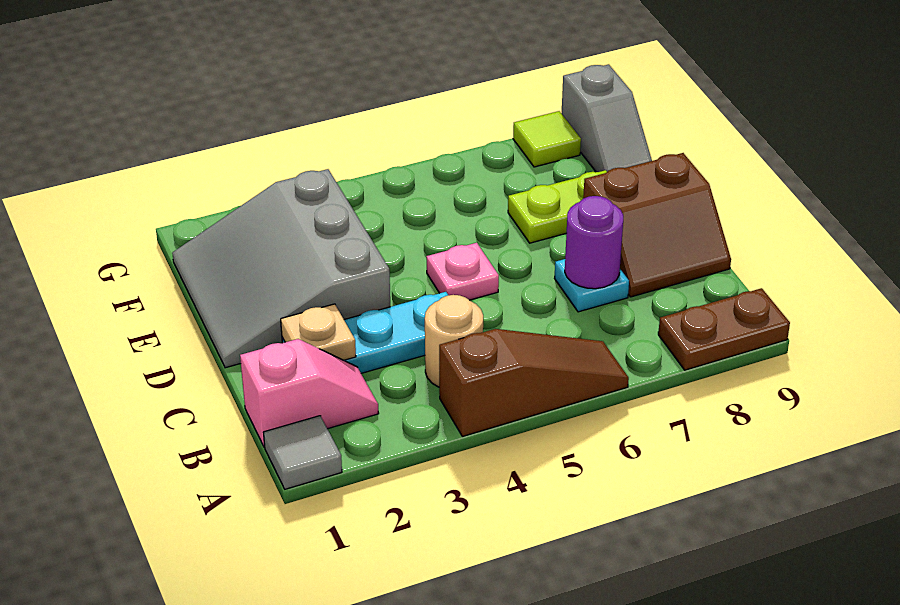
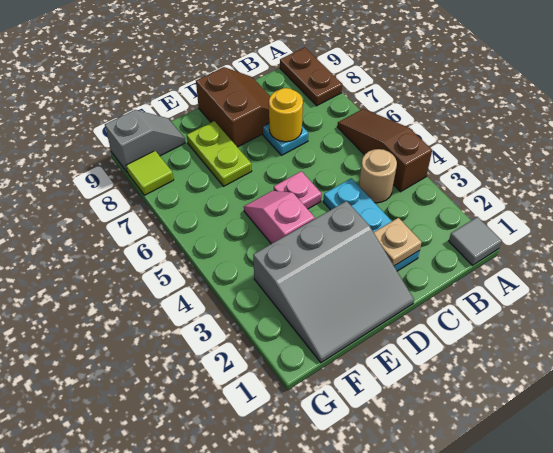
pink 1x2 slope [240,339,379,447] -> pink 1x2 slope moved to [244,191,315,244]
purple 1x1 round brick [565,196,623,289] -> yellow 1x1 round brick [269,88,303,142]

